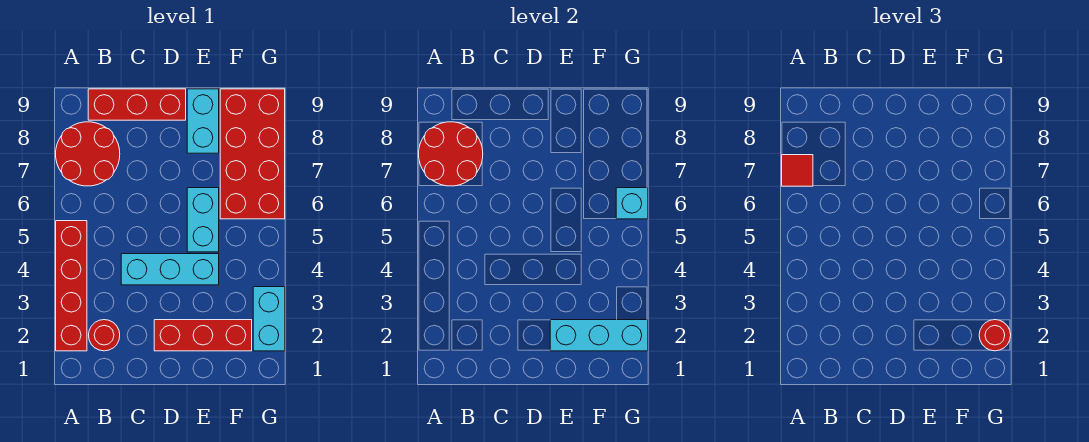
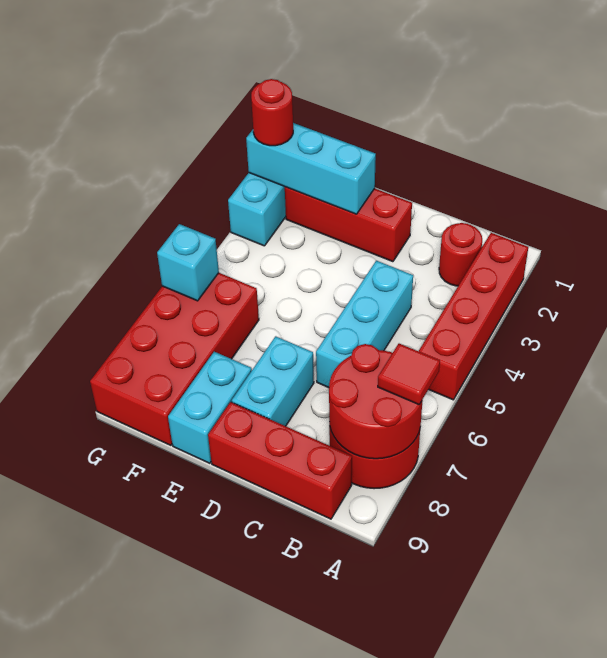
cyan 1x3 brick [121,254,219,285] -> cyan 1x3 brick turned to [316,261,413,388]
cyan 1x2 brick [187,188,219,252] -> cyan 1x2 brick moved to [232,336,314,426]

